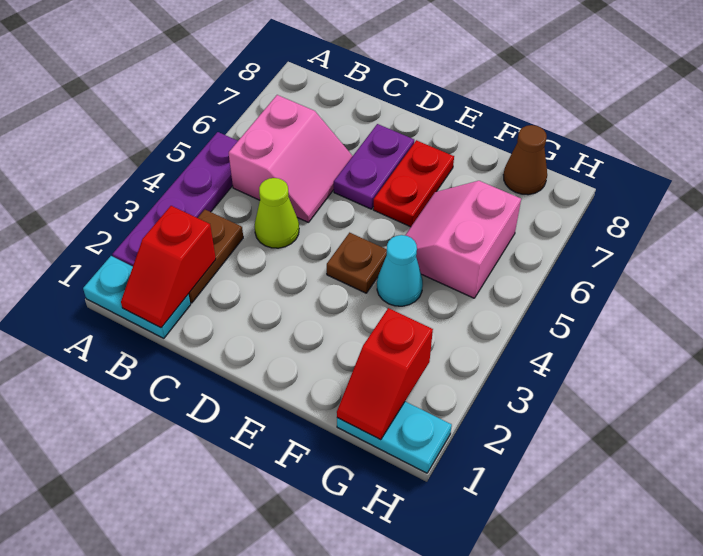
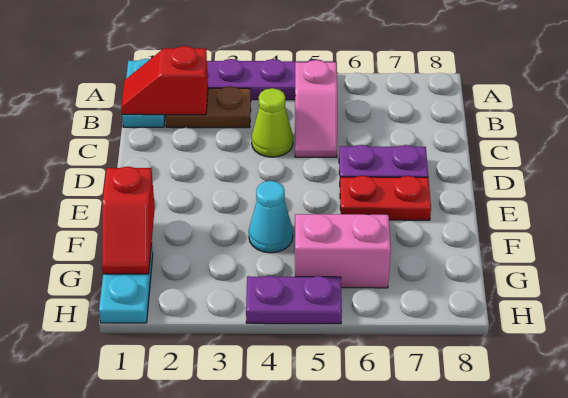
pink 2x2 slope [229,95,352,222] -> pink 1x2 slope [295,60,337,157]
brown 1x1 plate [327,233,387,293] -> none
red 1x2 slope [337,308,433,440] -> red 1x2 slope turned to [102,166,155,274]
brown 1x1 cone [504,125,547,195] -> none
none -> purple 1x2 plate [246,276,342,324]

